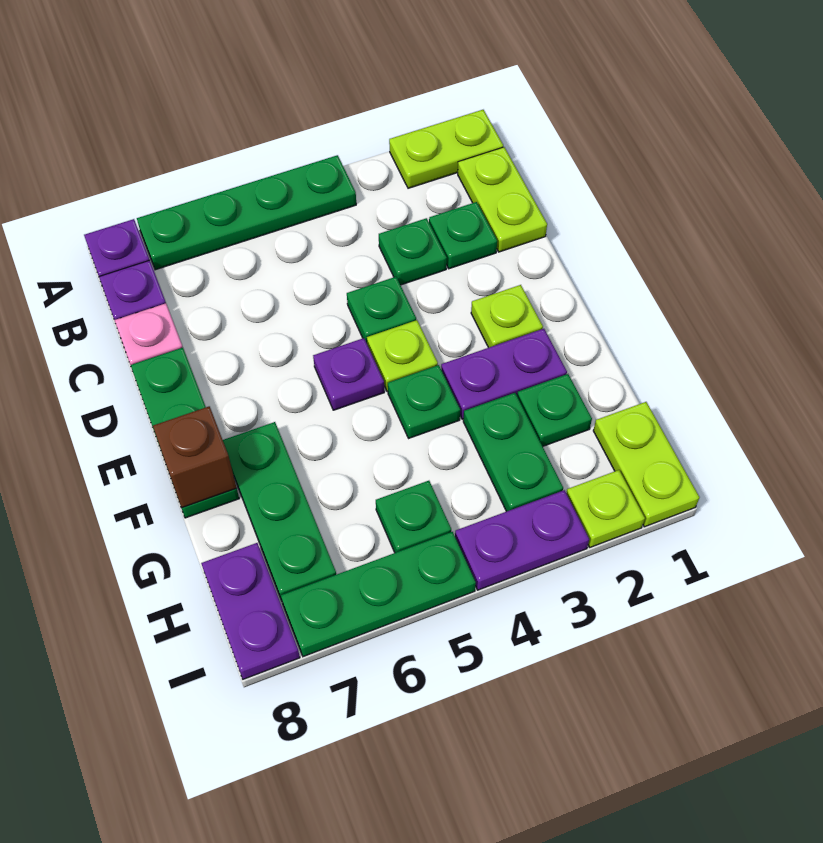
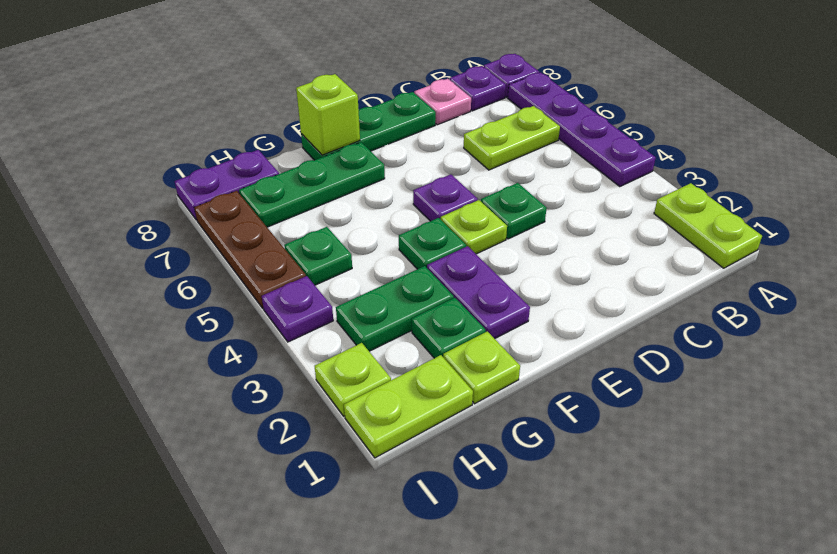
green 1x4 plate [137,155,356,270] -> purple 1x4 plate [508,72,656,187]
lime 1x2 plate [458,147,547,252] -> lime 1x2 plate moved to [464,106,560,170]
green 1x1 plate [429,202,497,269] -> none
green 1x1 plate [379,218,447,285] -> none
lime 1x1 plate [471,285,543,348] -> lime 1x1 plate moved to [443,331,520,404]
brown 1x1 brick [153,406,237,508] -> lime 1x1 brick [296,74,360,155]
purple 1x2 plate [455,490,589,590] -> purple 1x1 plate [262,276,333,342]
green 1x3 plate [281,532,476,657] -> brown 1x3 plate [194,191,306,308]

